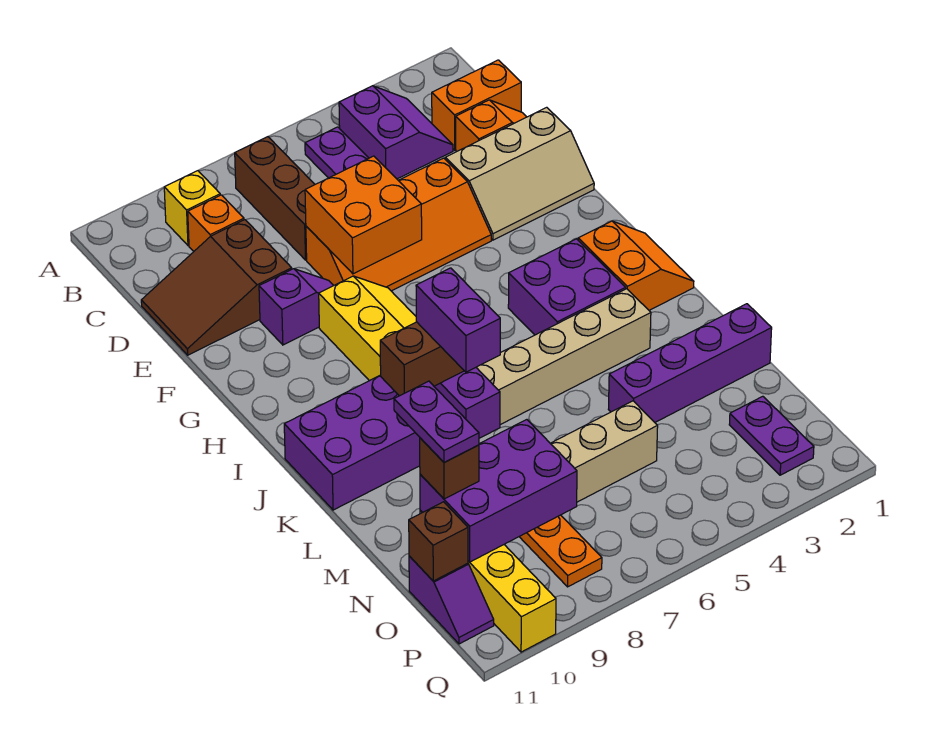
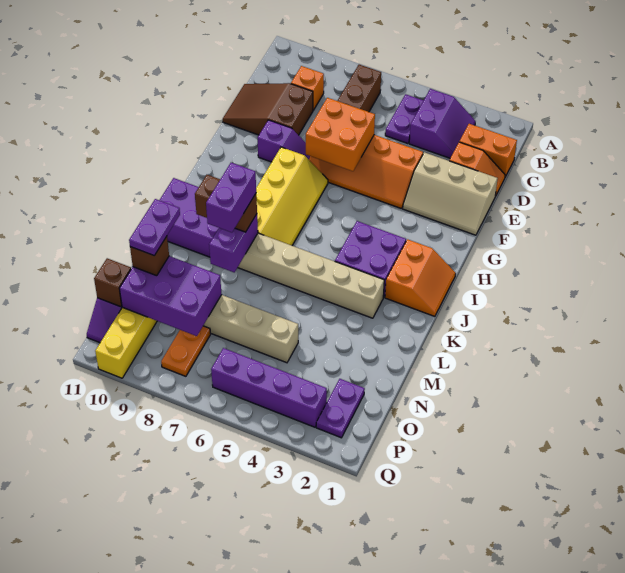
yellow 1x1 brick [164,171,220,245] -> none
purple 1x4 brick [608,304,772,422] -> purple 1x4 brick moved to [211,348,327,427]

